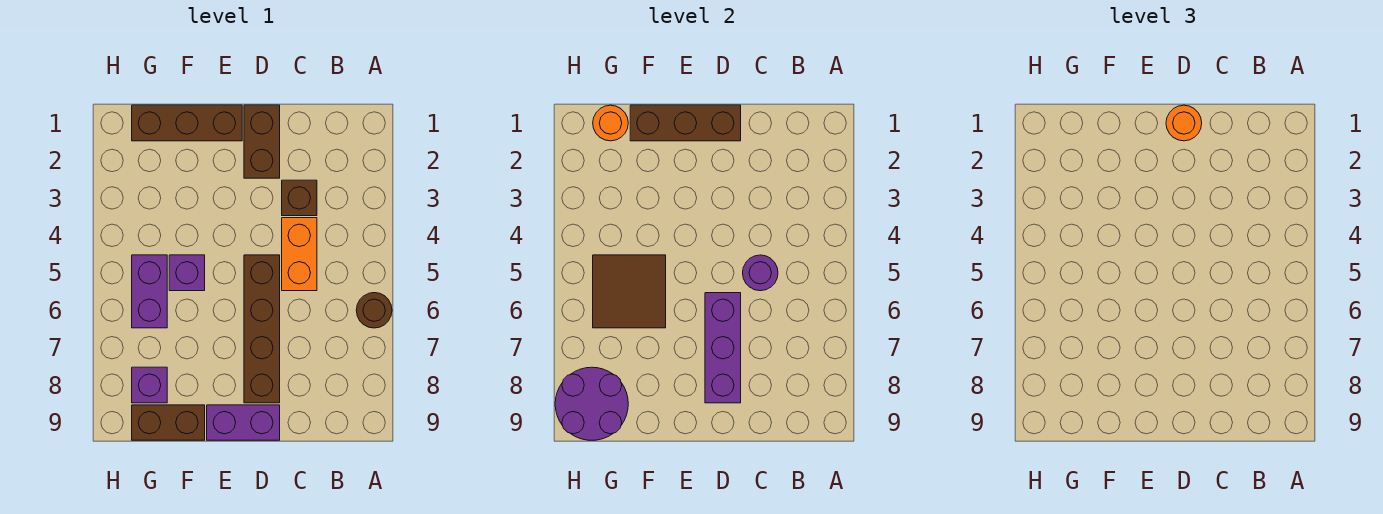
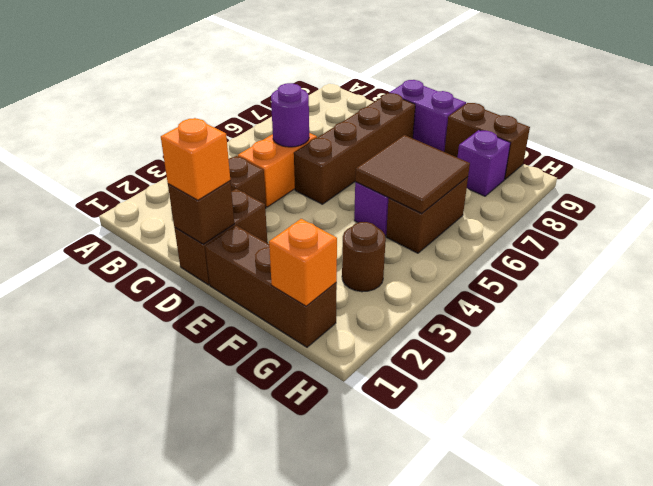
brown 1x1 round brick [356,293,392,328] -> brown 1x1 round brick moved to [342,222,386,292]
brown 1x3 brick [630,105,741,141] -> brown 1x1 brick [168,181,234,244]
orange 1x1 round brick [1166,105,1202,141] -> orange 1x1 brick [161,118,230,200]
purple 1x3 brick [705,293,741,403] -> none
orange 1x1 round brick [593,105,628,141] -> orange 1x1 brick [269,219,337,306]
purple 1x2 brick [132,255,167,328] -> brown 1x2 brick [386,177,468,253]
purple 2x2 round brick [555,367,628,440] -> none

